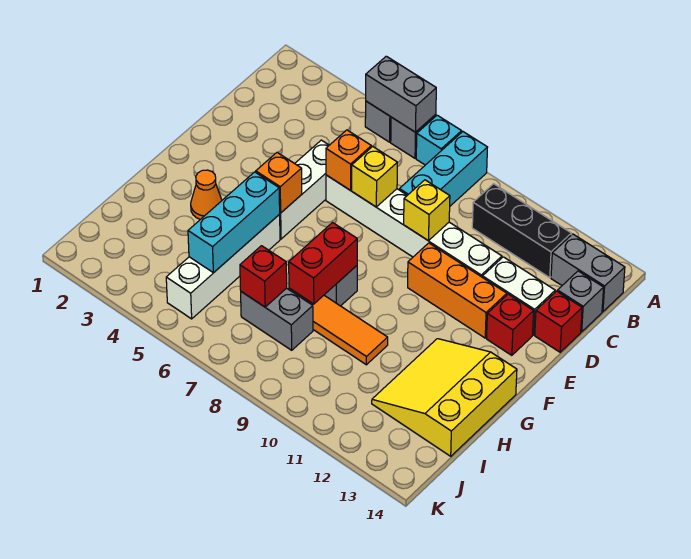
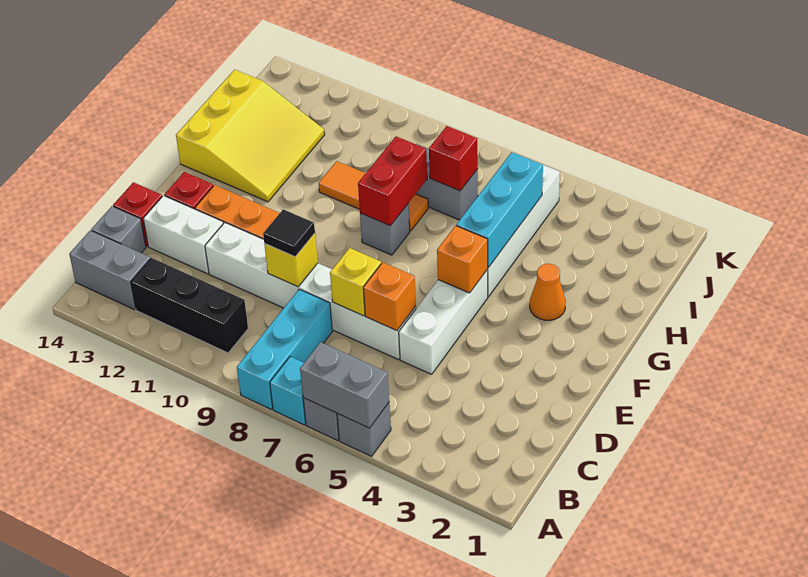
none -> black 1x1 tile [263,209,315,257]

